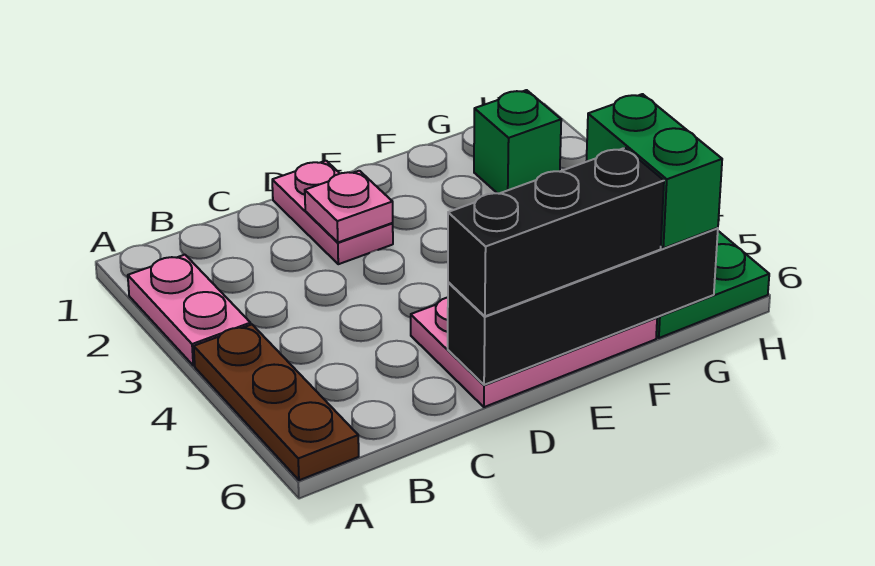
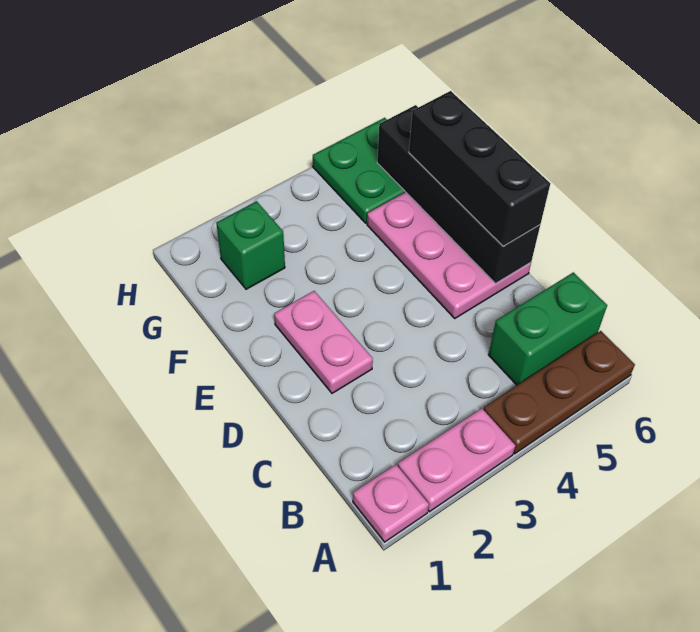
pink 1x2 plate [272,161,393,264] -> pink 1x2 plate turned to [274,291,373,393]
pink 1x1 plate [305,171,393,242] -> pink 1x1 plate moved to [353,465,429,542]
green 1x2 brick [586,94,722,248] -> green 1x2 brick moved to [488,272,607,385]

